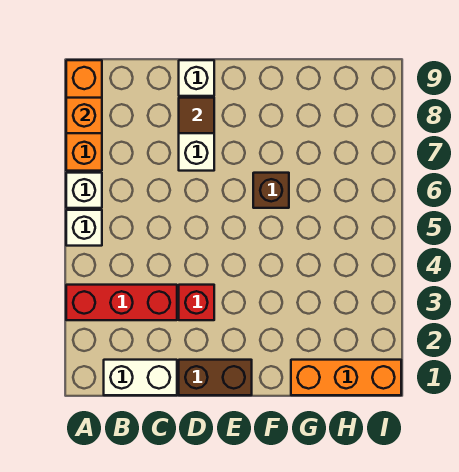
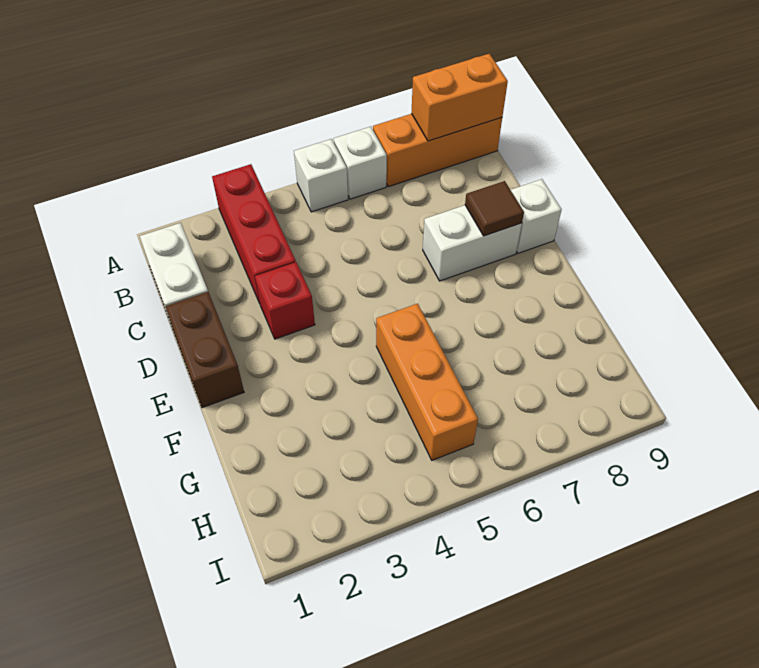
orange 1x1 brick [66,98,102,133] -> orange 1x2 brick [411,54,508,141]
brown 1x1 brick [253,173,289,208] -> none
orange 1x3 brick [291,360,401,395] -> orange 1x3 brick moved to [376,304,478,460]

